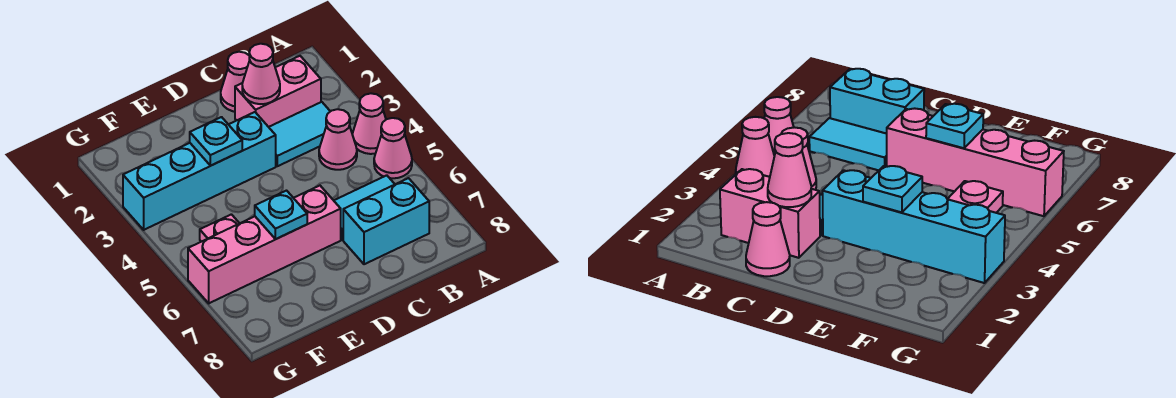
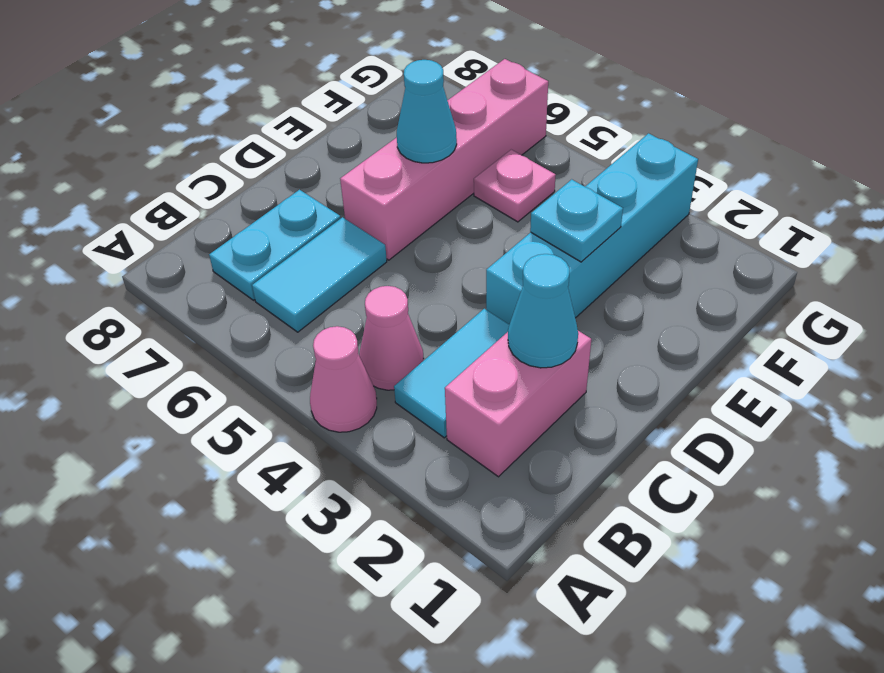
pink 1x1 cone [374,118,412,178] -> none
cyan 1x2 brick [343,178,429,264] -> cyan 1x2 plate [209,190,341,300]
pink 1x1 cone [221,52,250,112] -> none
pink 1x1 cone [242,44,280,104] -> cyan 1x1 cone [508,254,578,368]
cyan 1x1 plate [255,191,307,239] -> cyan 1x1 cone [397,60,457,163]

